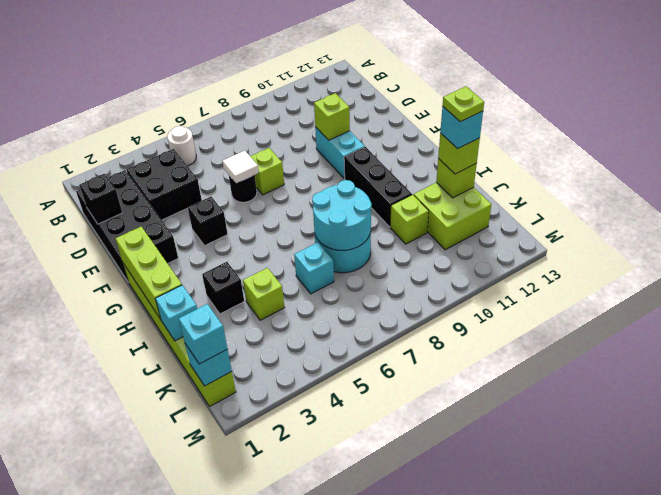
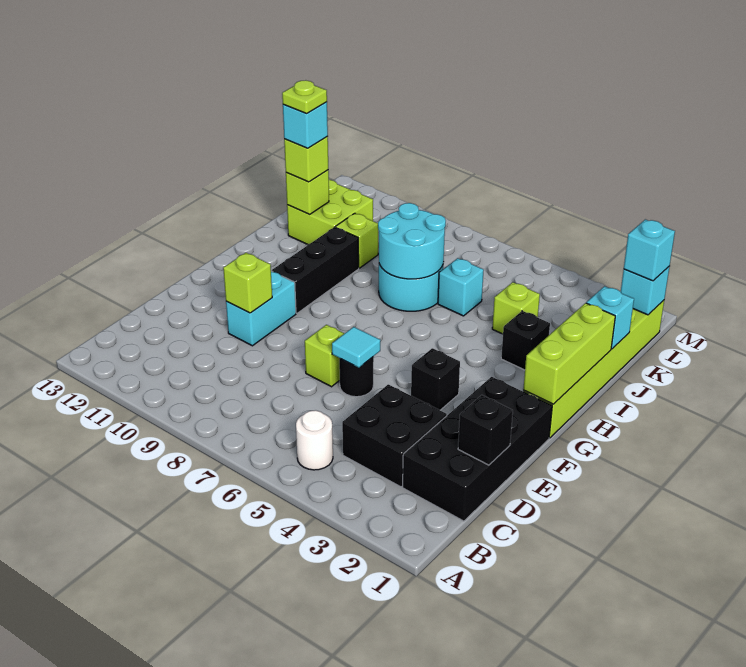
white 1x1 tile [222,151,259,183] -> cyan 1x1 tile [332,327,380,368]

